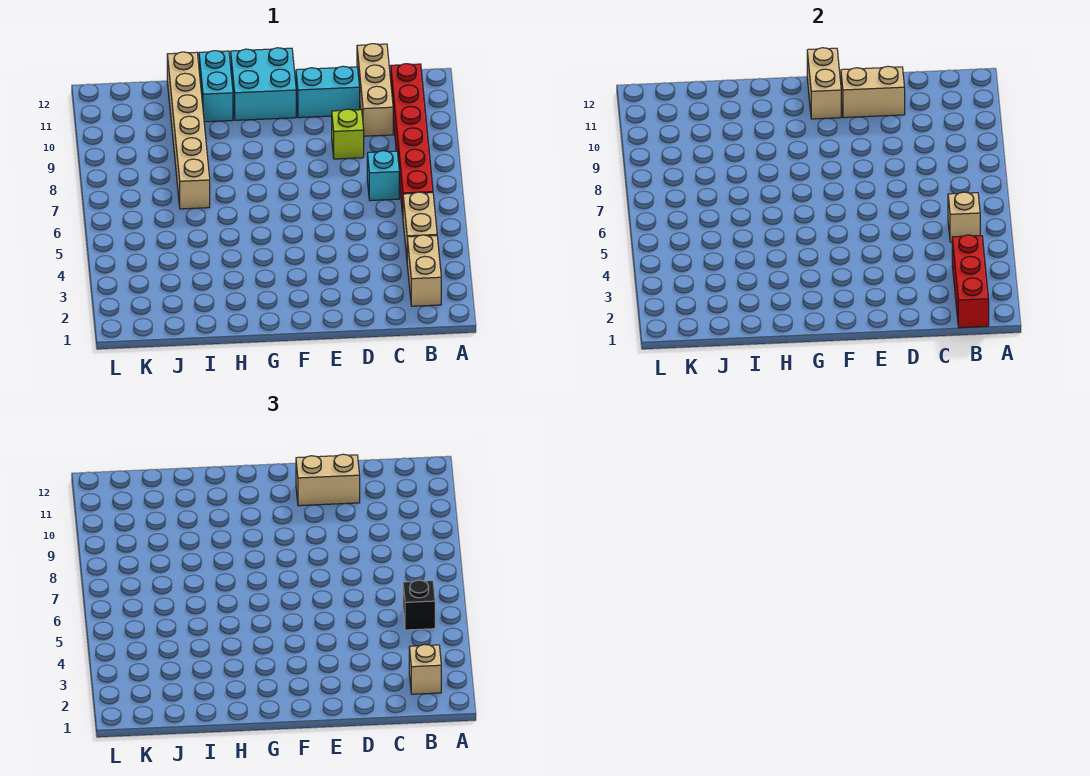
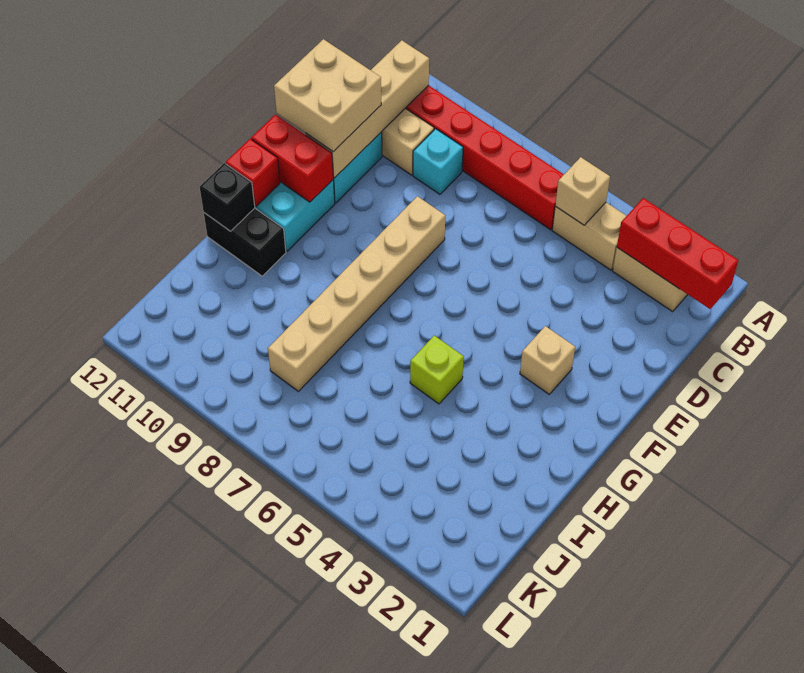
tan 1x1 brick [409,645,441,694] -> tan 1x1 brick moved to [520,326,575,394]
black 1x1 brick [403,580,435,630] -> black 1x1 brick moved to [200,163,255,231]
cyan 1x1 brick [367,151,399,201] -> cyan 1x1 brick moved to [413,129,463,194]
lime 1x1 brick [332,109,364,159] -> lime 1x1 brick moved to [410,336,464,404]
tan 1x2 brick [841,66,905,118] -> tan 1x4 brick [305,40,429,178]
tan 1x2 brick [296,454,360,506] -> tan 2x2 brick [274,39,381,152]
tan 1x2 brick [807,48,841,119] -> red 1x2 brick [251,115,333,202]
none -> red 1x1 brick [226,139,280,206]
cyan 1x2 brick [199,51,233,122] -> black 1x2 brick [204,208,286,276]
tan 1x6 brick [167,52,210,209] -> tan 1x6 brick turned to [268,196,445,391]

